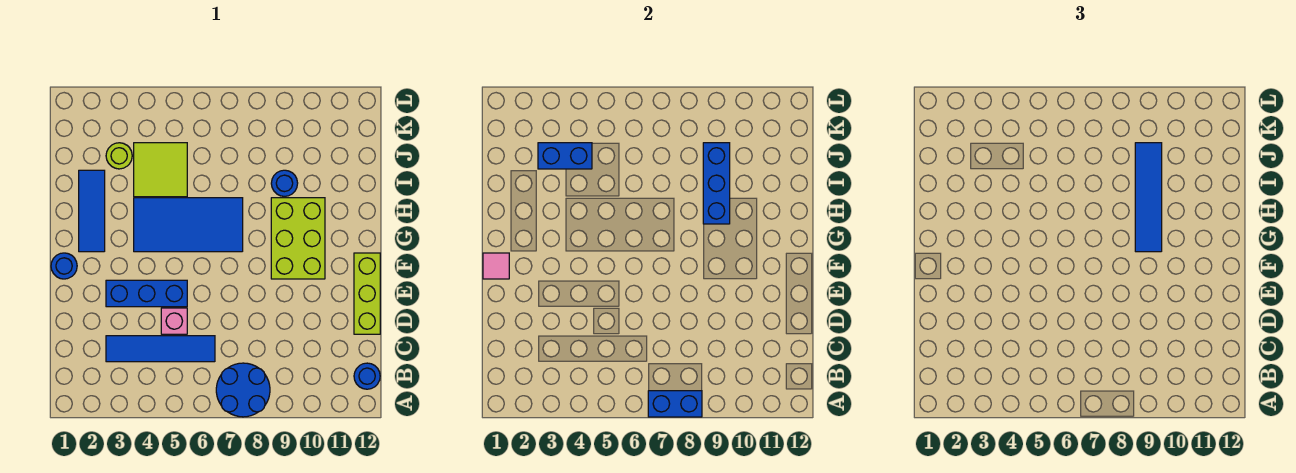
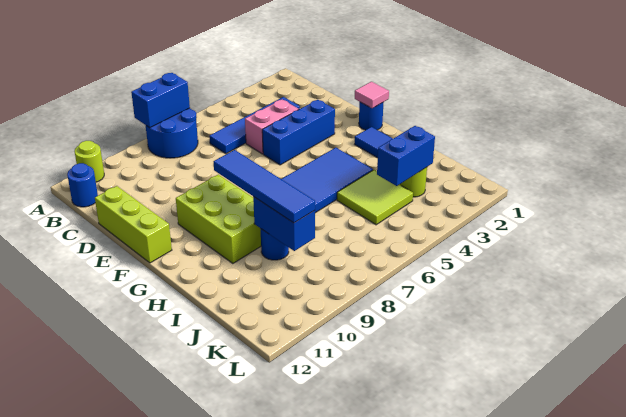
none -> lime 1x1 round brick [74,141,104,182]
pink 1x1 brick [161,308,187,334] -> pink 1x2 brick [245,99,299,154]
blue 1x3 brick [703,143,730,224] -> blue 1x2 brick [253,197,315,251]

